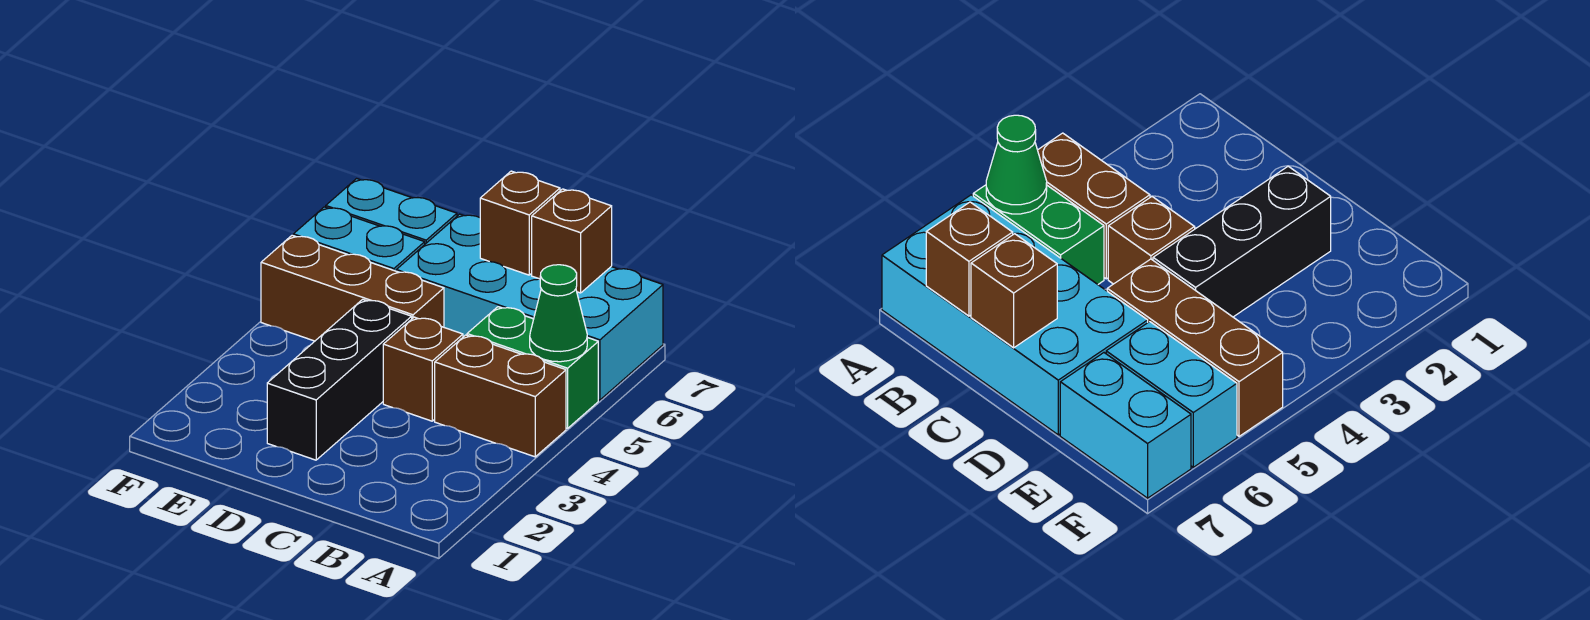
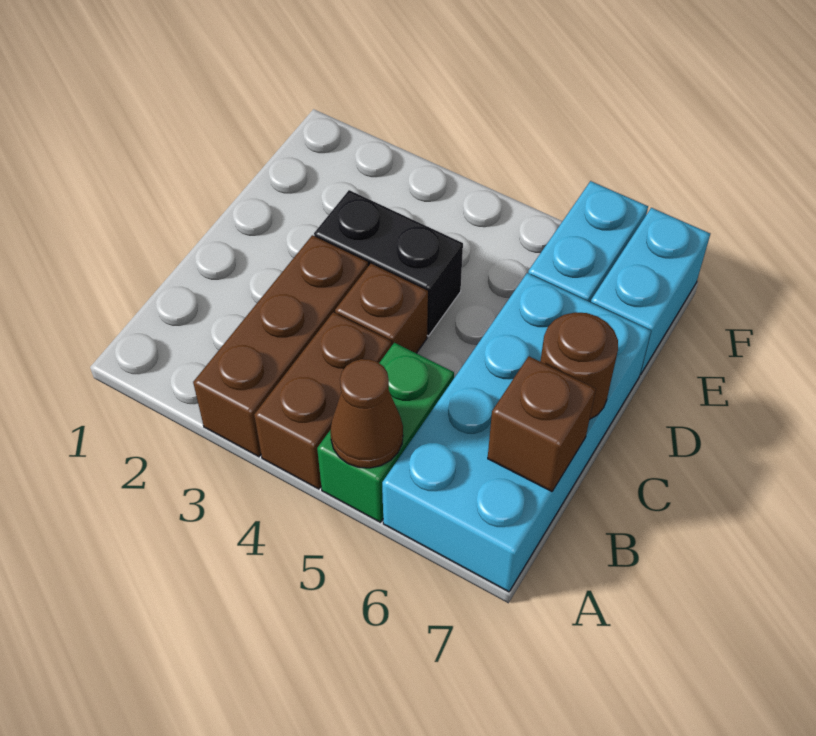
green 1x1 cone [530,265,587,362] -> brown 1x1 cone [330,359,403,468]
brown 1x1 brick [480,171,560,275] -> brown 1x1 round brick [540,312,618,419]
black 1x3 brick [267,299,412,460] -> black 1x2 brick [314,190,463,336]
brown 1x3 brick [261,235,444,341] -> brown 1x3 brick moved to [193,235,368,457]

